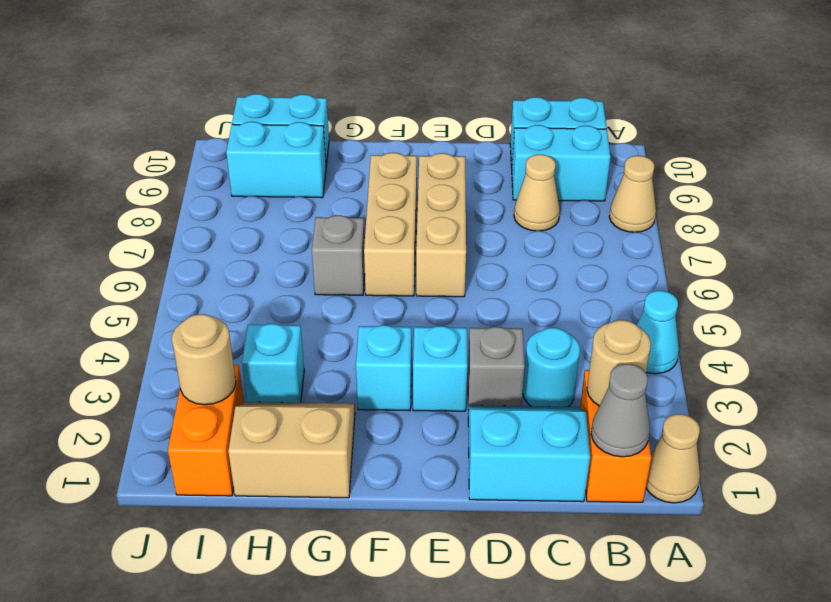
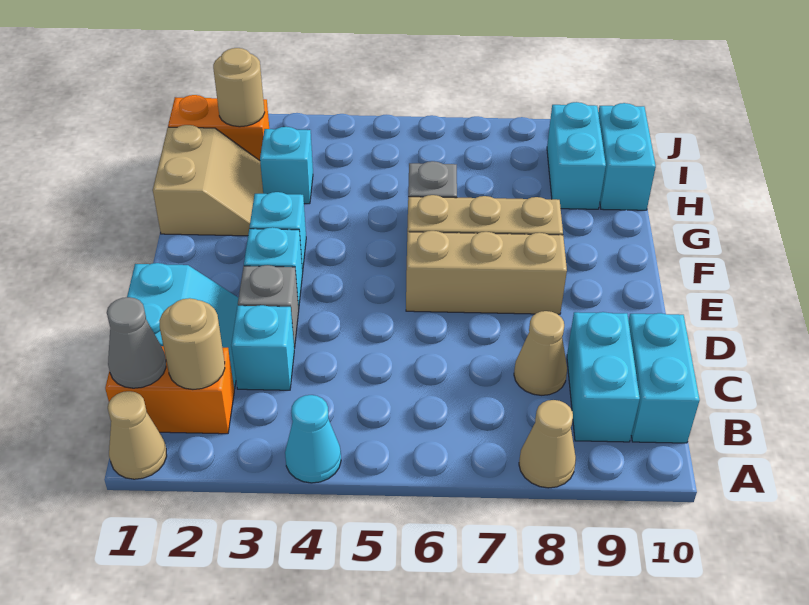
cyan 1x1 round brick [523,328,580,407] -> cyan 1x1 brick [231,305,294,390]

